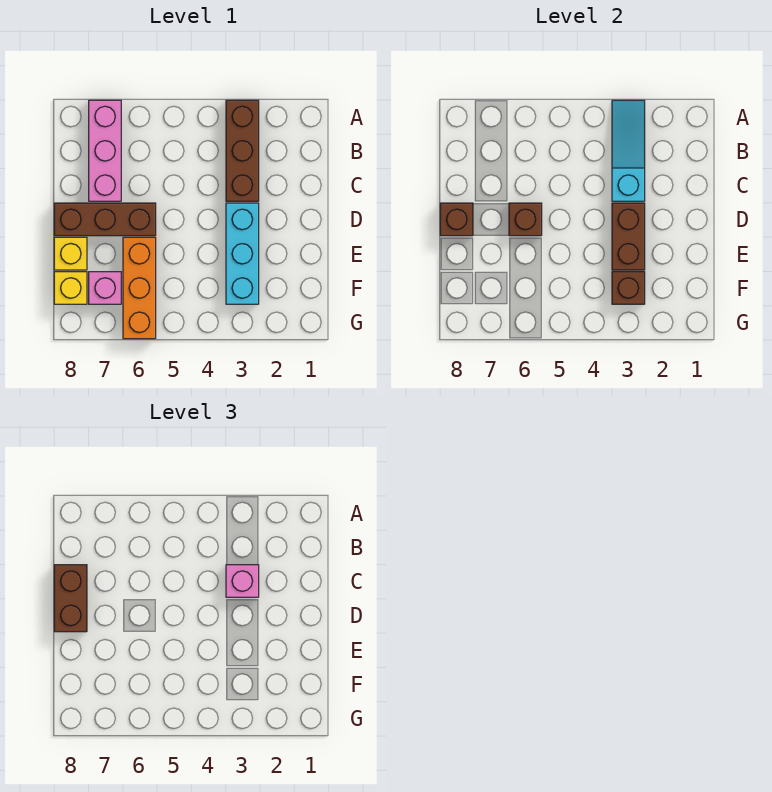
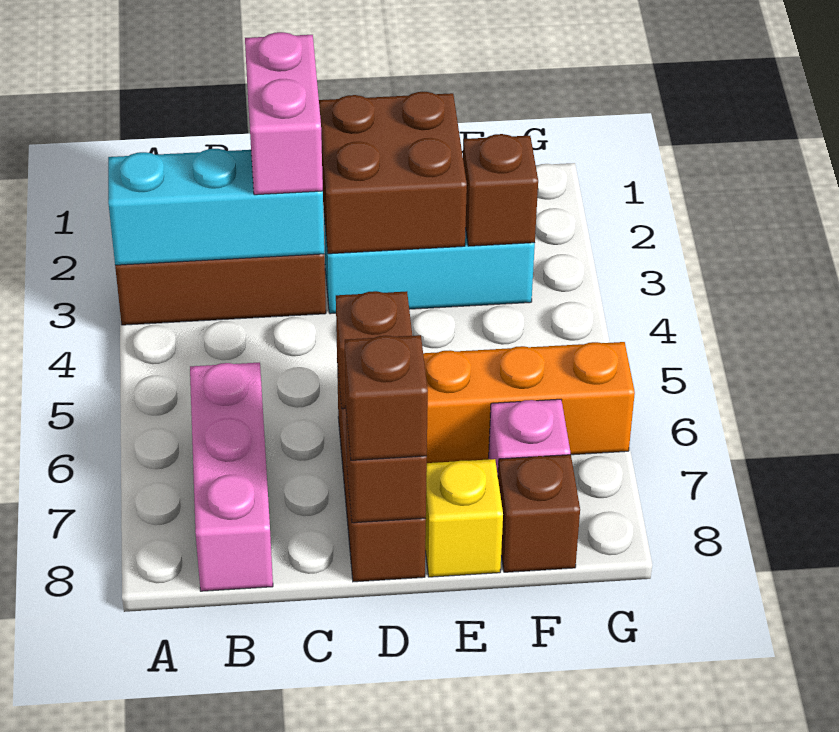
cyan 1x3 slope [612,100,645,201] -> cyan 1x3 brick [108,149,324,265]
pink 1x3 brick [89,100,121,201] -> pink 1x3 brick turned to [190,362,273,591]
pink 1x1 brick [226,565,259,597] -> pink 1x2 brick [245,32,323,195]
brown 1x2 brick [54,565,87,632] -> brown 1x1 brick [345,335,428,460]
brown 1x2 brick [612,203,645,270] -> brown 2x2 brick [319,92,467,254]
yellow 1x1 brick [54,272,87,304] -> brown 1x1 brick [498,455,580,572]

